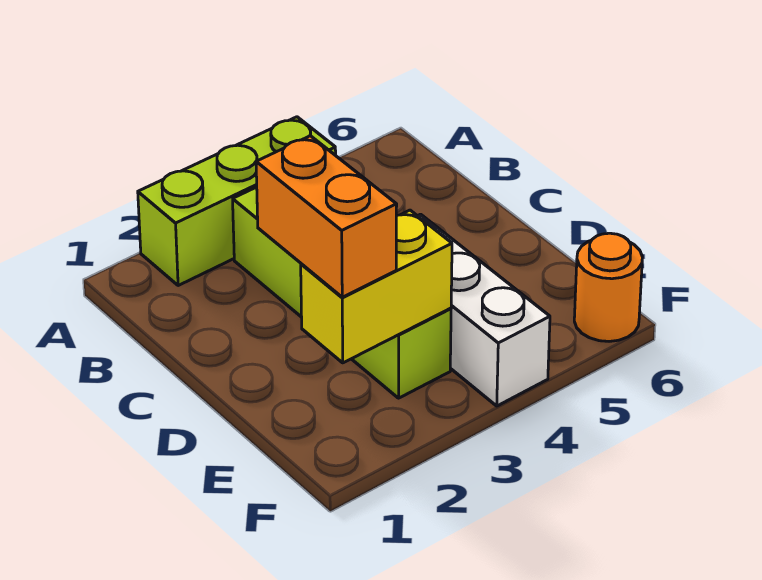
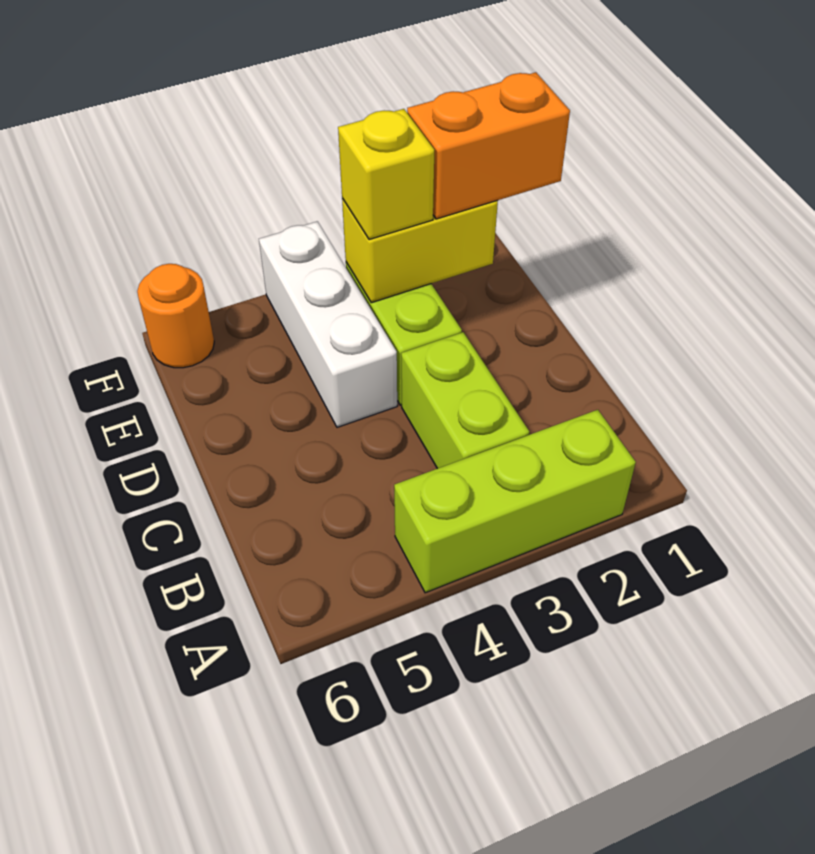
orange 1x2 brick [256,136,397,297] -> orange 1x2 brick turned to [407,72,570,219]
none -> yellow 1x1 brick [338,109,434,240]

